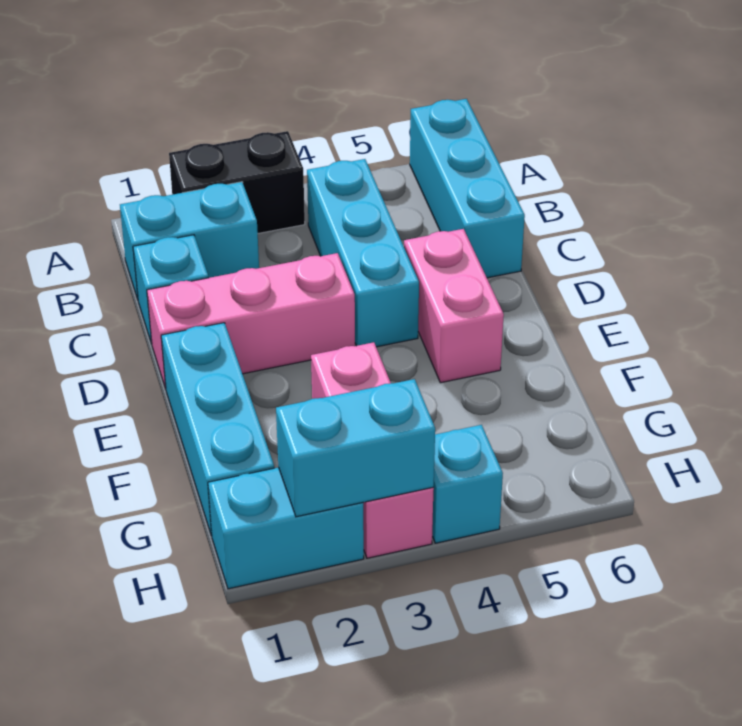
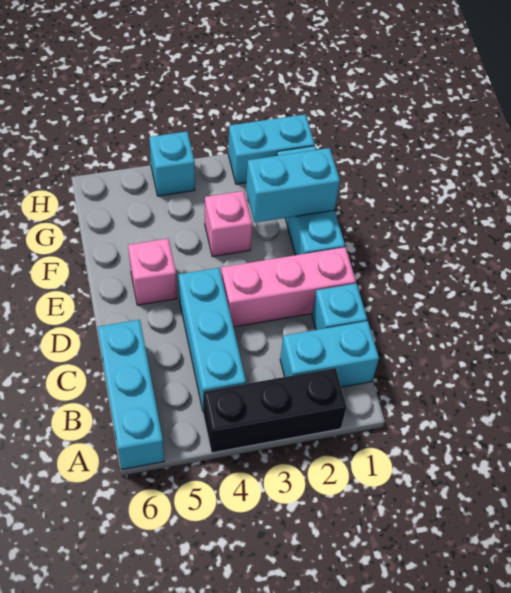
black 1x2 brick [169,131,305,233] -> black 1x3 brick [203,368,347,453]
pink 1x2 brick [404,229,504,383] -> pink 1x1 brick [128,239,177,305]
pink 1x3 brick [311,342,434,558] -> pink 1x1 brick [205,191,252,257]
cyan 1x2 brick [276,379,435,517] -> cyan 1x2 brick moved to [246,148,340,223]

